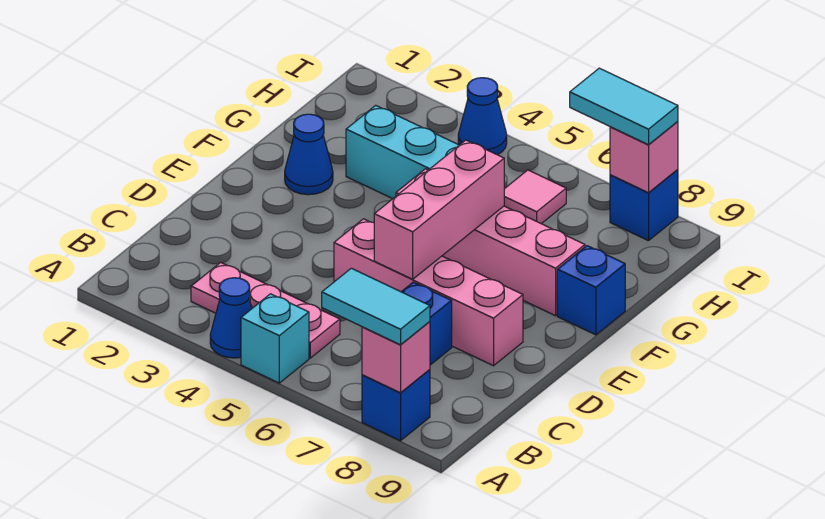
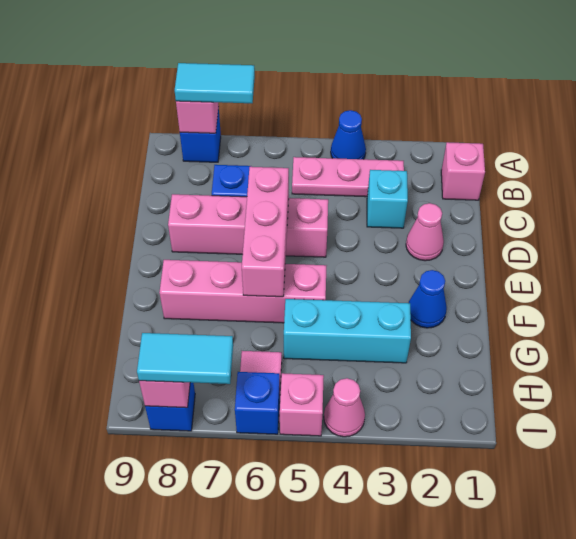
cyan 1x1 brick [241,294,309,383] -> cyan 1x1 brick moved to [367,170,408,228]
none -> pink 1x1 brick [441,142,485,200]
none -> pink 1x1 cone [406,203,444,261]
blue 1x1 brick [557,246,625,335] -> blue 1x1 brick moved to [235,372,280,434]
blue 1x1 cone [458,78,507,155] -> pink 1x1 cone [324,378,365,437]
none -> pink 1x1 brick [280,373,324,436]

